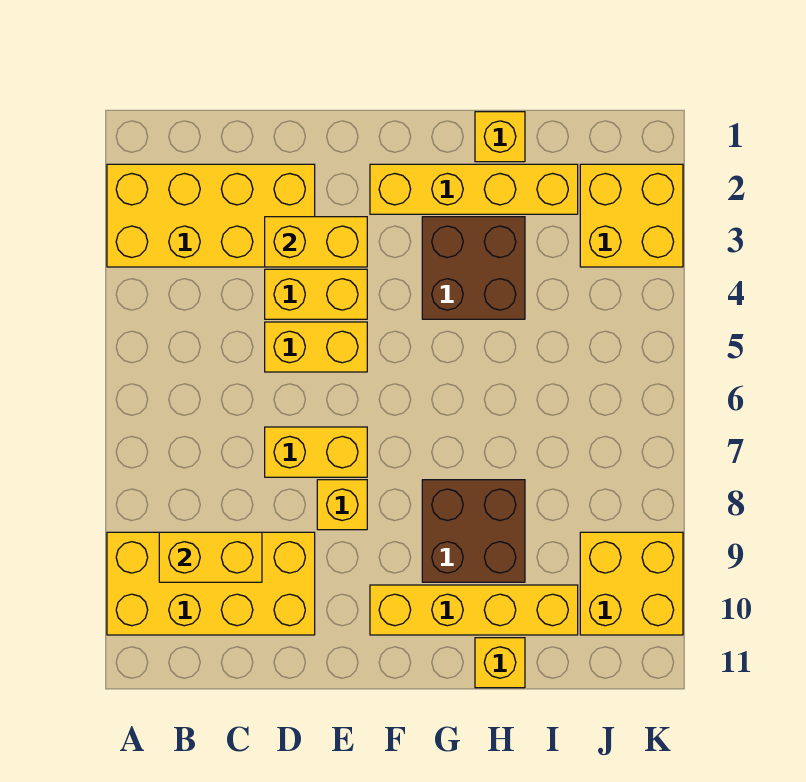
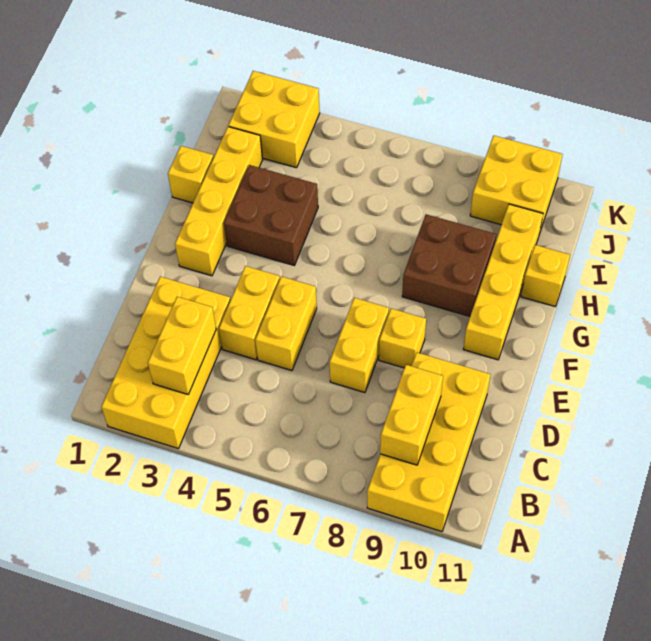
yellow 1x2 brick [265,217,367,267] -> yellow 1x2 brick moved to [148,297,216,394]

